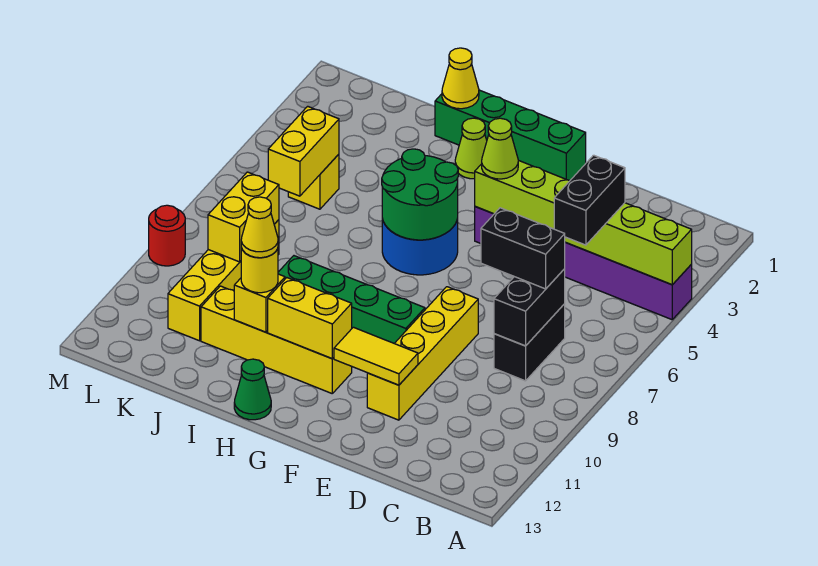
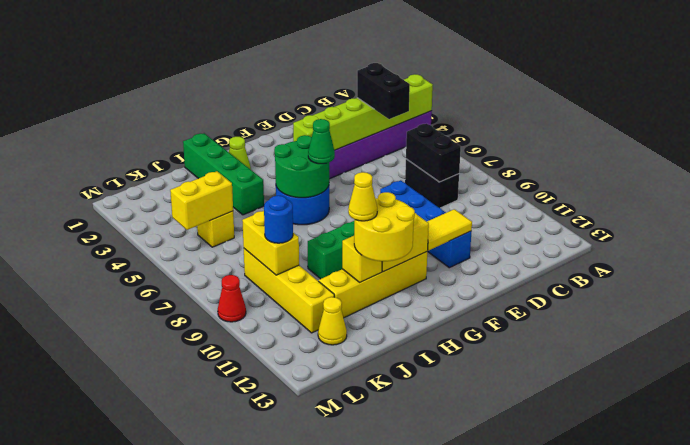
black 1x2 brick [481,208,565,289] -> none
yellow 1x4 brick [367,287,478,420] -> blue 1x4 brick [380,180,471,268]
green 1x4 brick [435,90,586,180] -> green 1x4 brick turned to [183,133,264,215]
lime 1x1 cone [482,118,518,179] -> none
green 1x1 cone [234,359,271,420] -> green 1x1 cone moved to [308,119,335,164]
yellow 1x1 cone [442,48,479,109] -> yellow 1x1 cone moved to [318,297,347,345]
yellow 1x1 round brick [241,248,278,293] -> yellow 2x2 round brick [354,192,415,261]
yellow 1x2 brick [268,106,339,196] -> yellow 1x2 brick turned to [170,171,233,230]
none -> blue 1x1 round brick [264,196,293,243]
red 1x1 round brick [149,205,185,266] -> red 1x1 cone [218,275,246,322]

